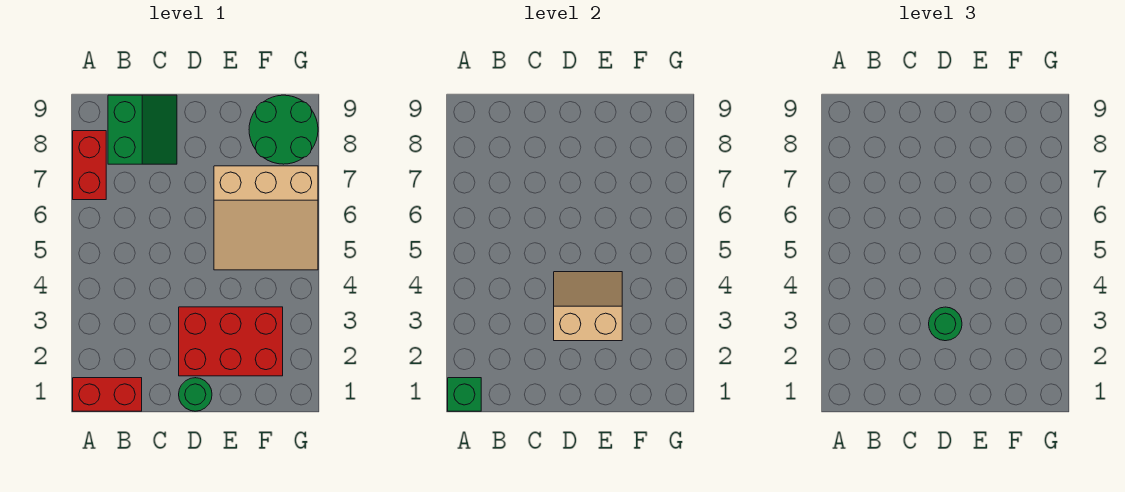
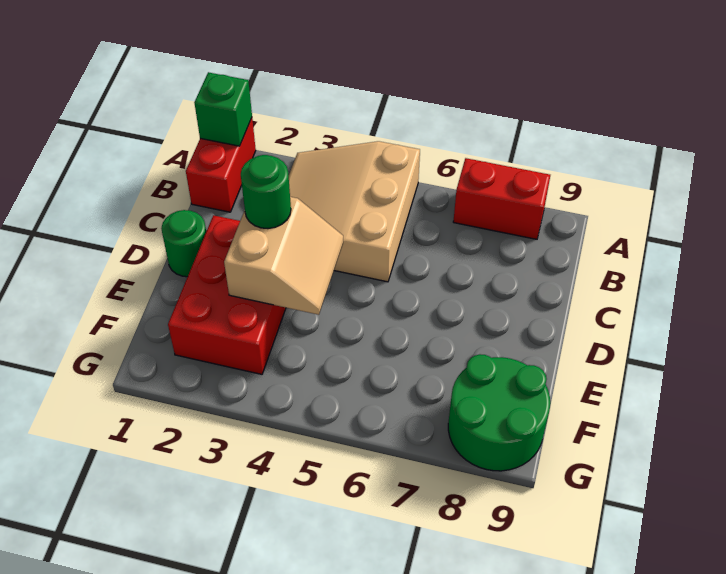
green 2x2 slope [108,95,177,164] -> none
tan 3x3 slope [214,166,318,270] -> tan 3x3 slope moved to [289,141,420,282]

